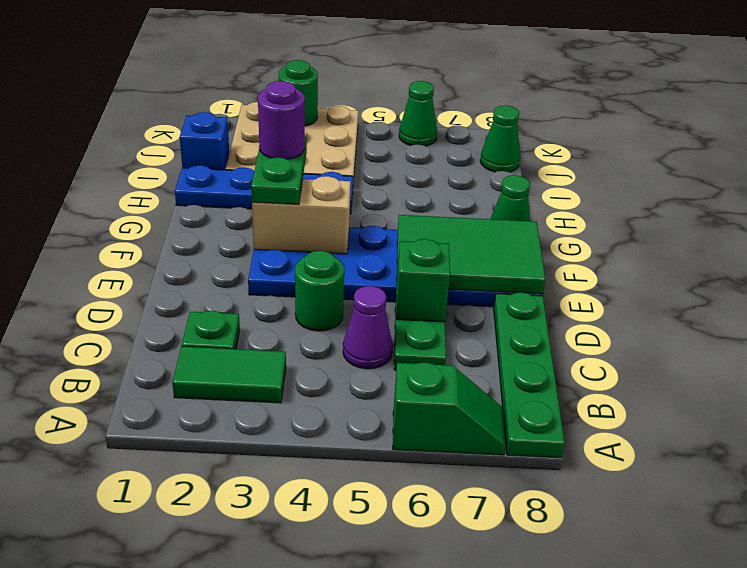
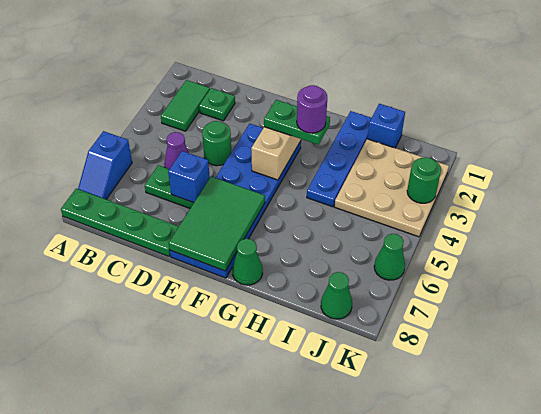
green 1x2 slope [393,362,506,455] -> blue 1x2 slope [78,131,132,199]
green 1x1 brick [396,239,450,322] -> blue 1x1 brick [168,151,210,203]

